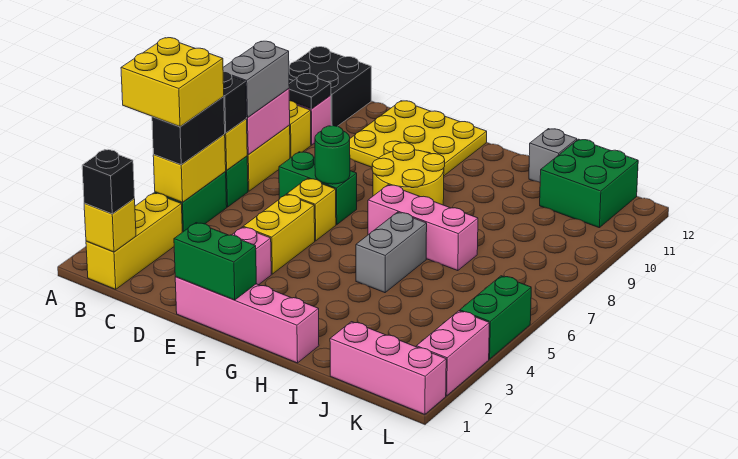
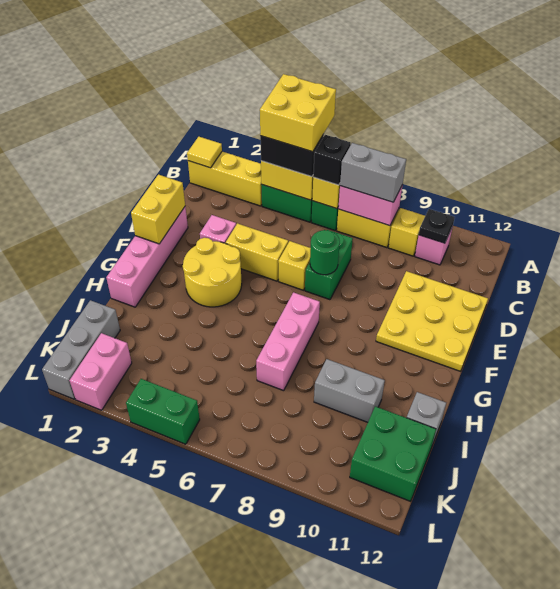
black 2x2 brick [289,47,371,126] -> none
yellow 1x1 brick [84,199,136,252] -> yellow 1x1 tile [187,137,222,168]
black 1x1 brick [82,150,135,214] -> none
green 1x2 brick [174,223,256,300] -> yellow 1x2 brick [131,175,185,244]
yellow 2x2 round brick [372,143,445,205] -> yellow 2x2 round brick moved to [183,238,242,307]
grey 1x2 brick [356,212,427,293] -> grey 1x2 brick moved to [314,359,385,422]
pink 1x3 brick [330,322,446,414] -> grey 1x3 brick [42,300,120,399]
pink 1x2 brick [416,311,489,396] -> pink 1x2 brick turned to [70,333,132,410]

